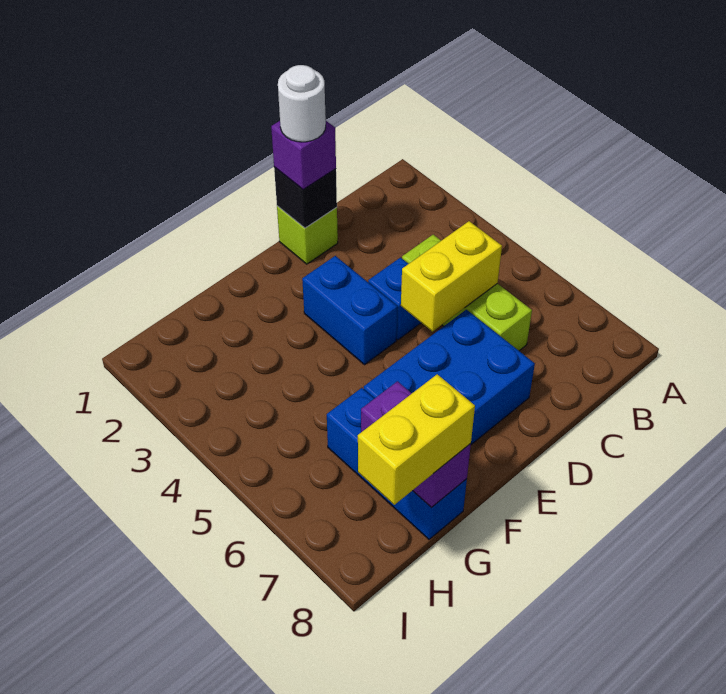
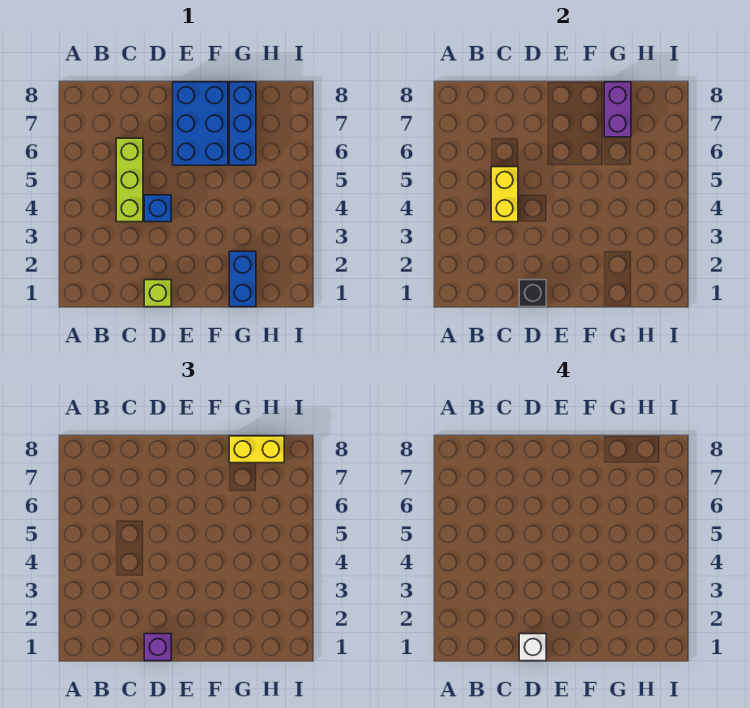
yellow 1x2 brick [401,221,502,331] -> yellow 1x2 brick turned to [491,167,518,222]
white 1x1 round brick [278,65,326,142] -> white 1x1 brick [519,634,546,661]
blue 2x3 brick [364,310,535,444] -> blue 2x3 brick turned to [173,82,228,165]
blue 1x2 brick [302,256,397,365] -> blue 1x2 brick moved to [229,251,256,307]

